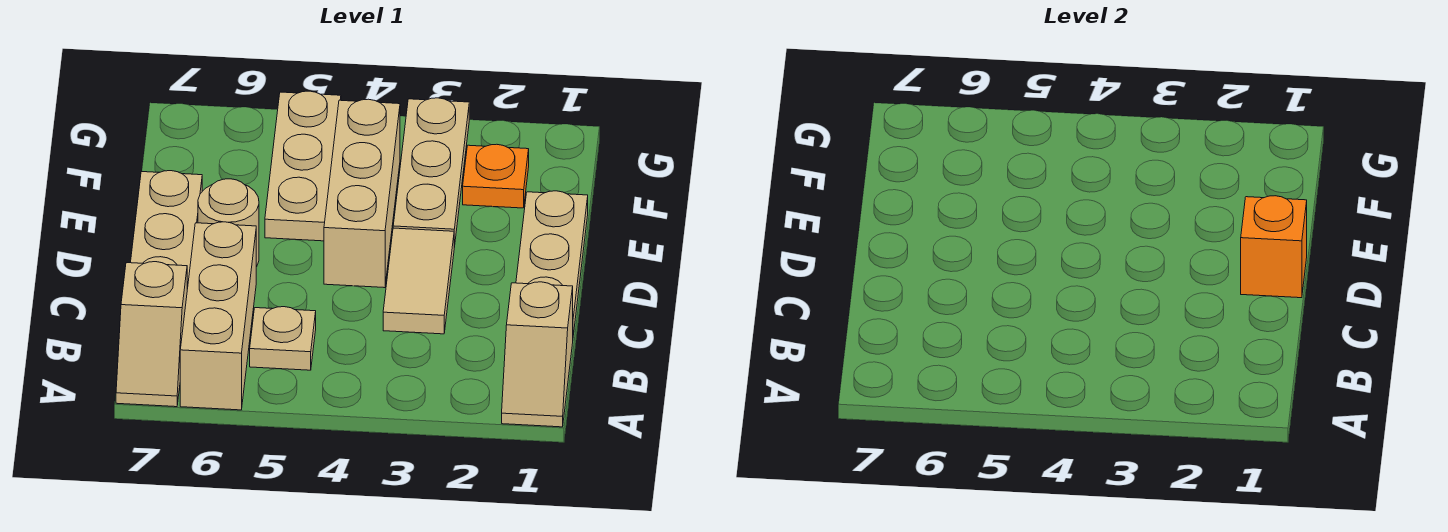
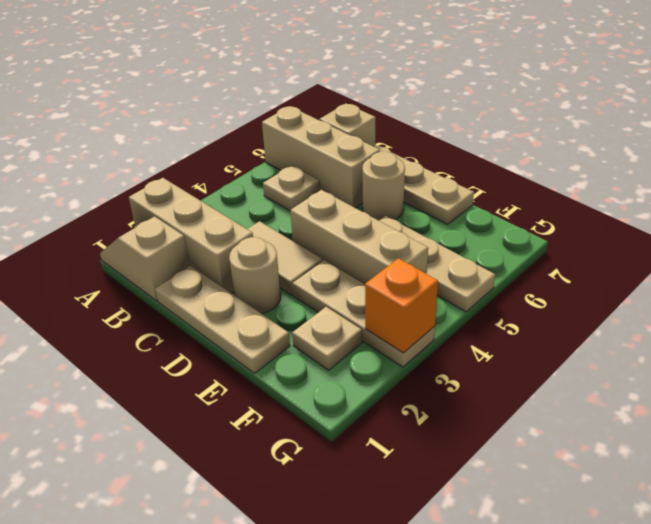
none -> tan 1x3 brick [129,178,253,293]
orange 1x1 brick [1241,196,1307,298] -> orange 1x1 brick moved to [365,258,438,353]
none -> tan 1x1 round brick [229,237,281,314]
orange 1x1 plate [463,144,529,208] -> tan 1x1 plate [292,307,362,370]

